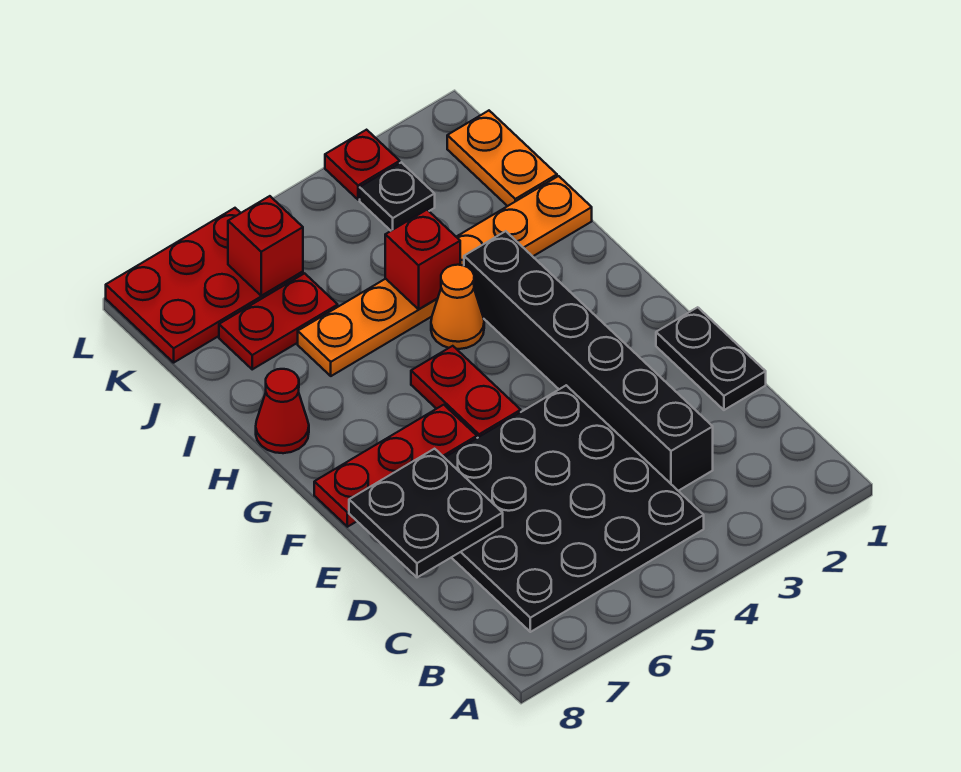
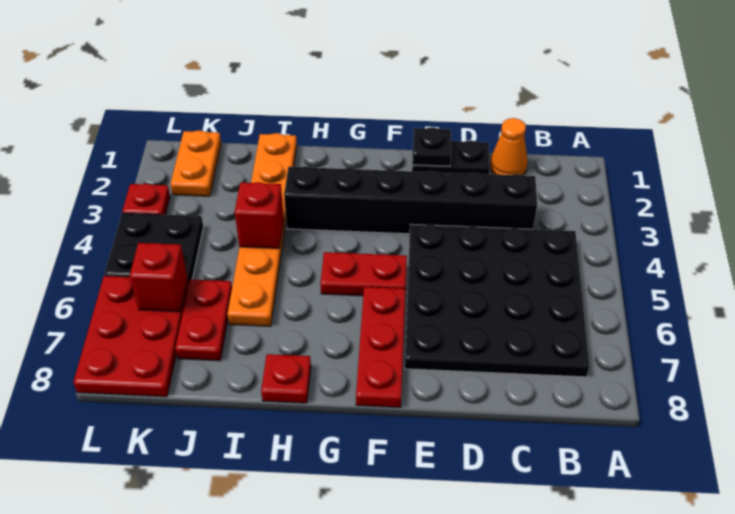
black 2x2 plate [349,449,503,577] -> black 2x2 plate moved to [104,213,203,282]
orange 1x1 cone [431,265,484,349] -> orange 1x1 cone moved to [490,118,528,175]
red 1x1 cone [256,369,309,453] -> red 1x1 plate [261,354,311,403]
orange 1x2 plate [447,111,557,206] -> orange 1x2 plate turned to [170,130,221,196]
black 1x1 plate [360,162,435,231] -> black 1x1 plate moved to [412,127,451,166]

